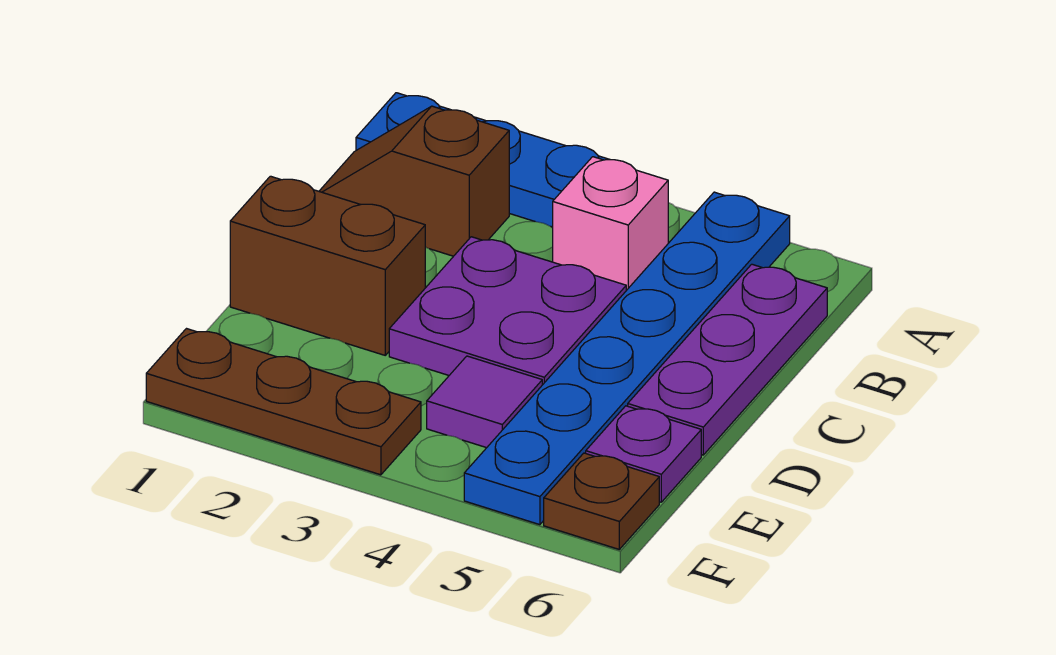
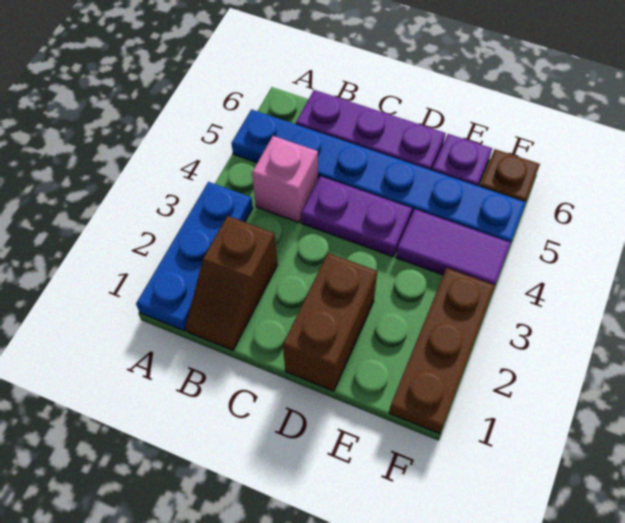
purple 2x2 plate [389,237,626,385] -> purple 1x2 plate [301,176,412,257]
purple 1x1 tile [427,356,542,448] -> purple 1x2 tile [396,209,511,285]

